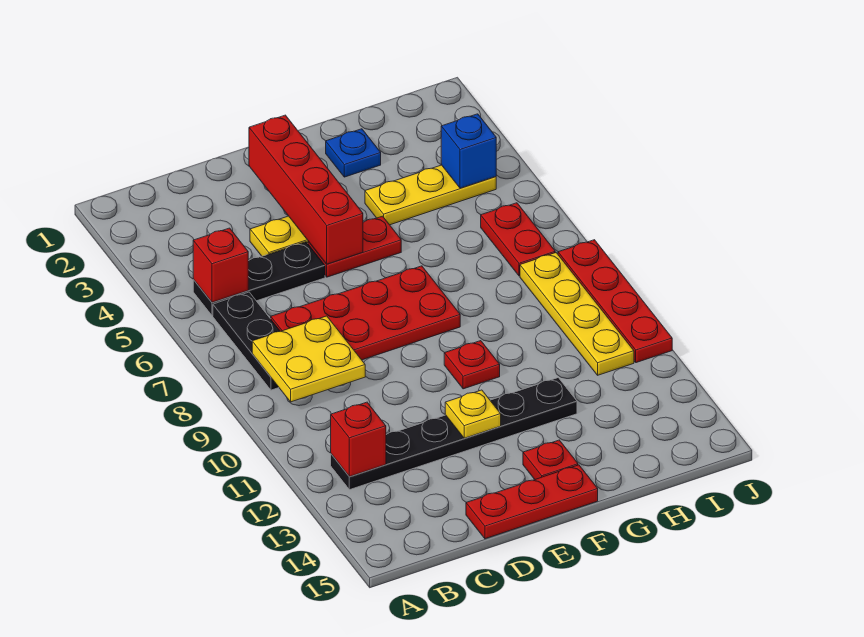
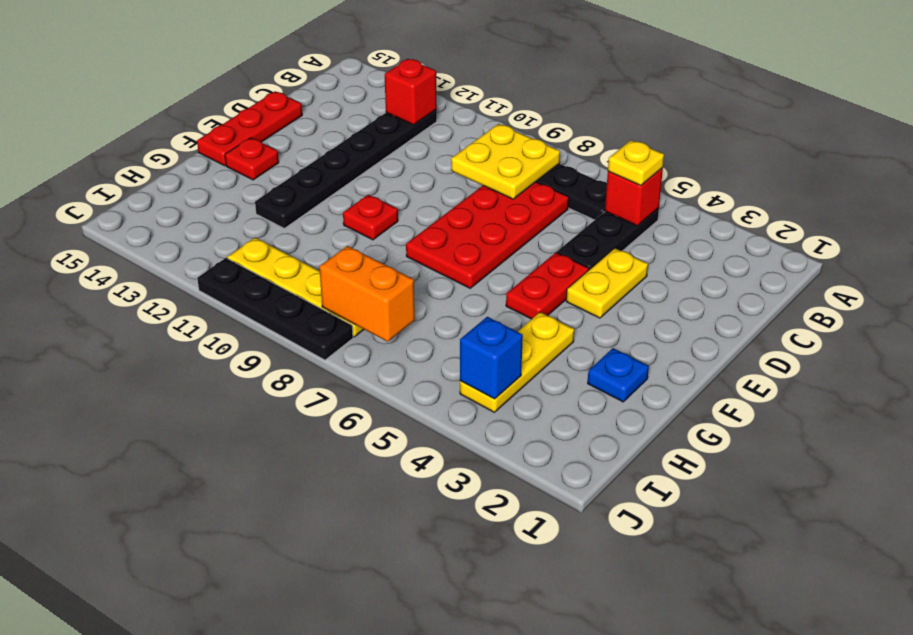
red 1x4 brick [249,115,363,264] -> none
yellow 1x1 plate [445,390,501,438] -> yellow 1x1 plate moved to [608,140,664,185]
red 1x2 plate [481,203,555,276] -> none
none -> orange 1x2 brick [320,246,415,342]
red 1x4 plate [558,240,672,363] -> black 1x4 plate [197,258,353,360]

